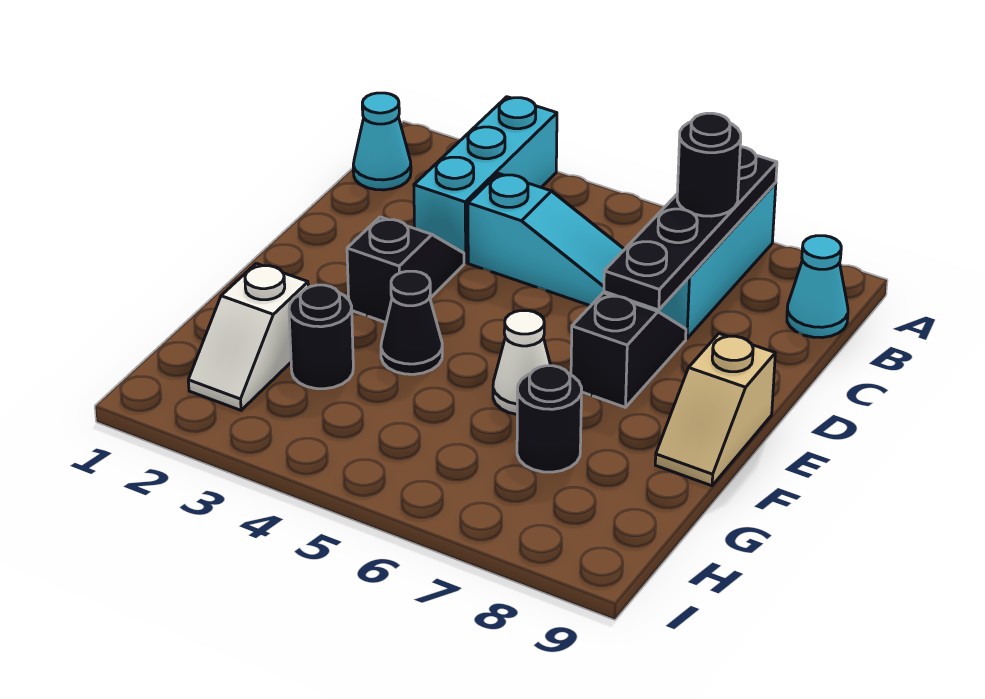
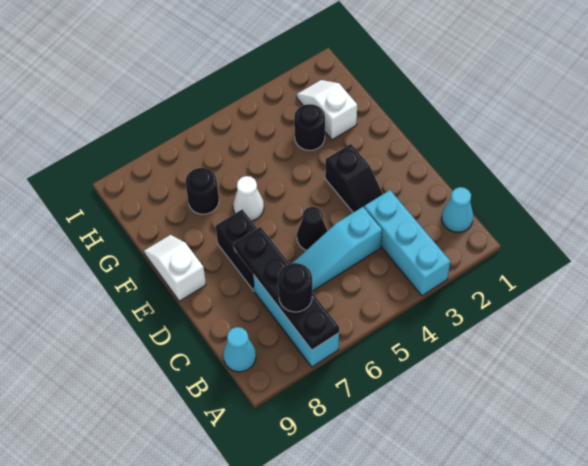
tan 1x2 slope [655,334,775,486] -> white 1x2 slope [144,235,206,301]
black 1x1 cone [381,271,442,374] -> black 1x1 cone moved to [297,207,328,250]

